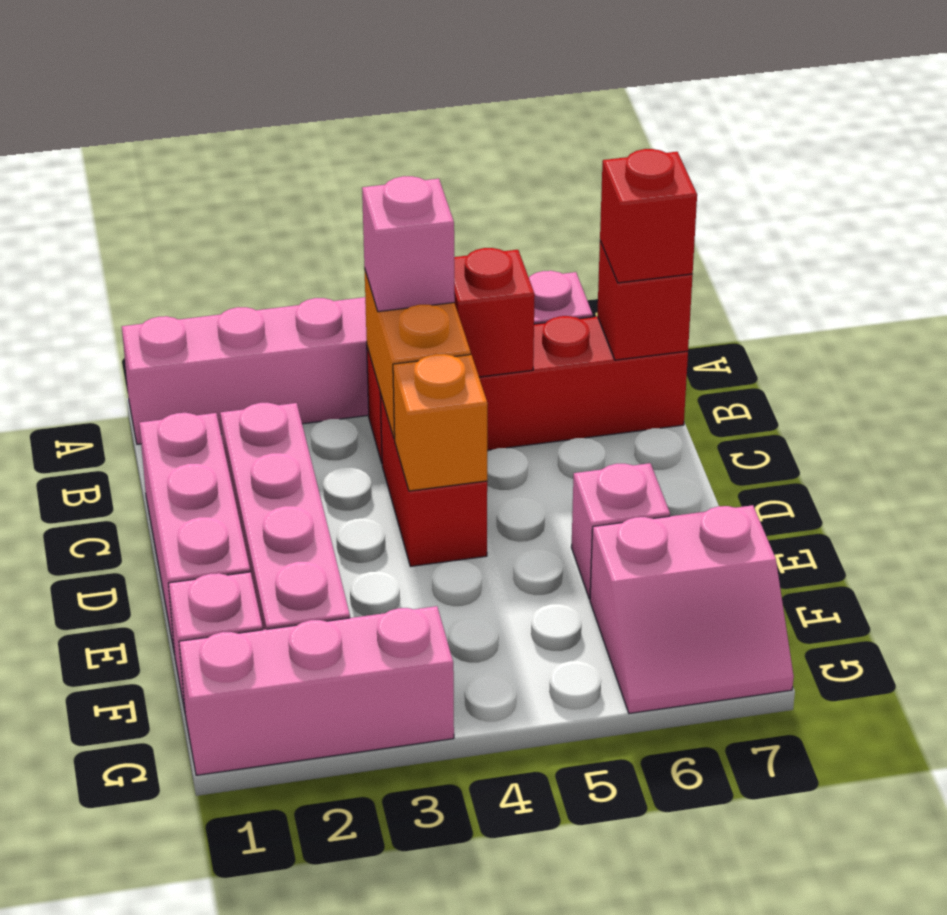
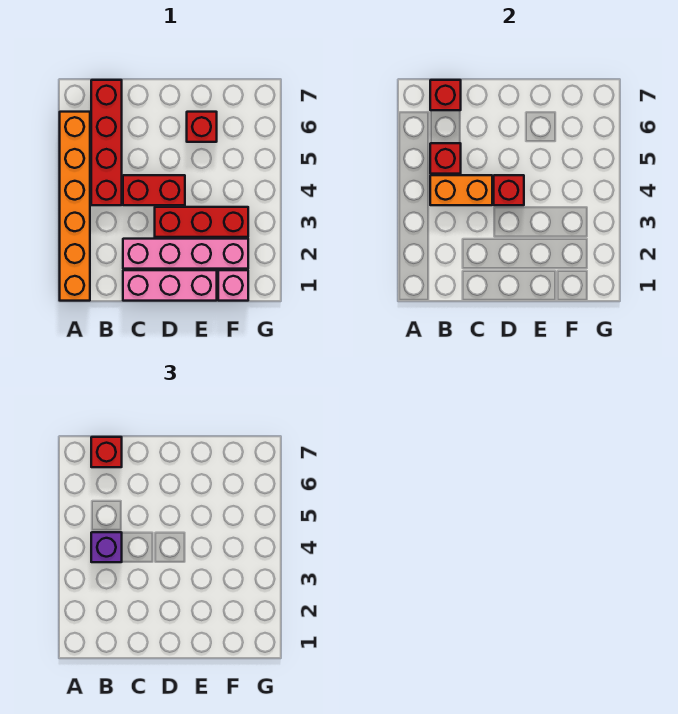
pink 1x6 brick [122,271,593,444] -> orange 1x6 brick [60,112,90,301]
pink 1x1 brick [362,176,455,312] -> purple 1x1 brick [91,532,122,562]
none -> red 1x3 brick [155,207,248,237]
orange 1x1 brick [393,354,488,491] -> red 1x1 brick [494,175,524,205]
pink 1x1 brick [571,463,670,599] -> red 1x1 brick [187,112,217,142]
pink 2x2 slope [590,505,794,714] -> none
pink 1x3 brick [179,606,454,775] -> none

